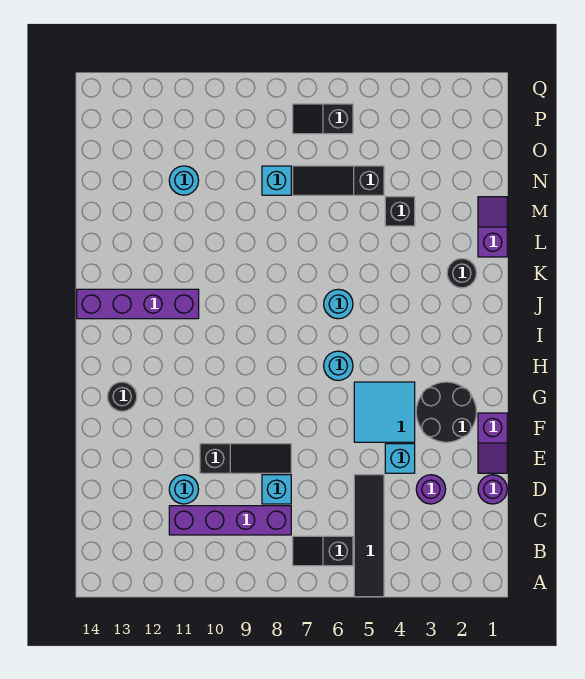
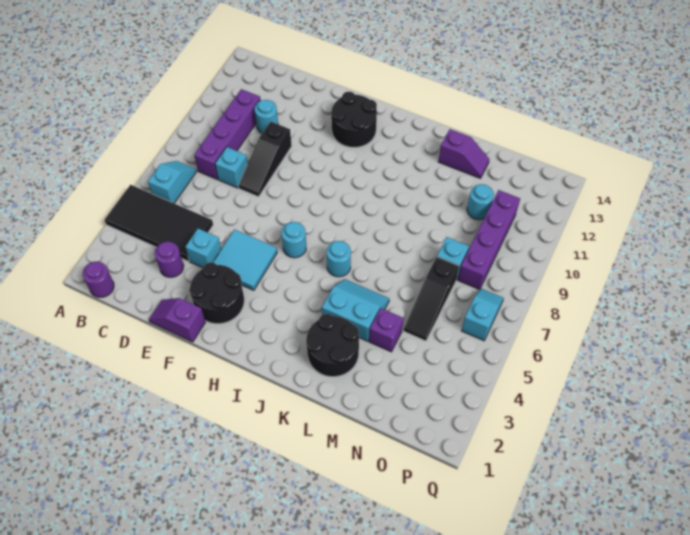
black 1x4 tile [354,475,384,597] -> black 2x4 tile [104,185,213,261]
black 1x2 slope [293,536,353,566] -> cyan 1x2 slope [148,161,196,203]
purple 1x1 round brick [478,475,507,504] -> purple 1x1 round brick moved to [83,262,114,297]
black 1x1 round brick [107,382,137,411] -> black 2x2 round brick [331,92,377,147]
purple 1x4 brick [77,289,199,319] -> purple 1x4 brick moved to [458,190,520,290]
black 1x1 round brick [447,259,476,288] -> black 2x2 round brick [306,314,359,377]
none -> cyan 2x2 slope [322,279,389,341]
purple 1x2 slope [478,197,507,257] -> purple 1x2 slope moved to [438,129,489,178]
black 1x1 brick [385,197,415,226] -> purple 1x1 brick [369,308,403,352]
black 1x3 slope [293,166,384,195] -> black 1x3 slope turned to [404,257,459,341]
black 1x2 slope [293,104,353,134] -> cyan 1x2 slope [462,289,504,341]

